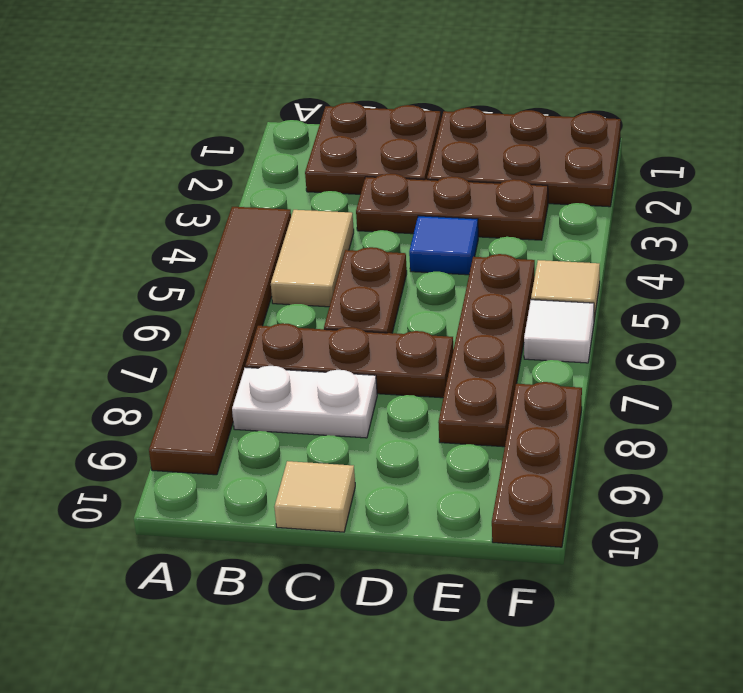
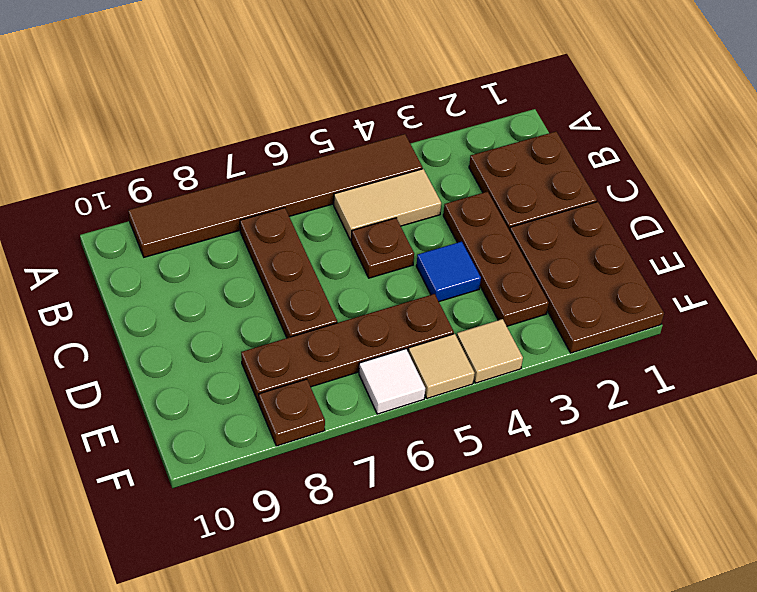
white 1x2 plate [232,366,377,438] -> none
brown 1x2 plate [324,247,407,333] -> brown 1x1 plate [351,218,414,278]
tan 1x1 tile [274,461,355,532] -> tan 1x1 tile moved to [457,319,523,383]
brown 1x3 plate [492,382,582,547] -> brown 1x1 plate [259,379,325,446]

